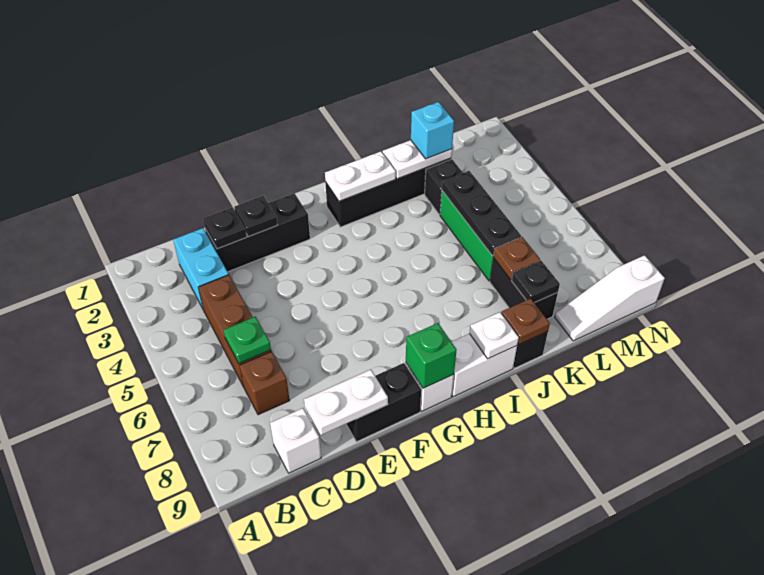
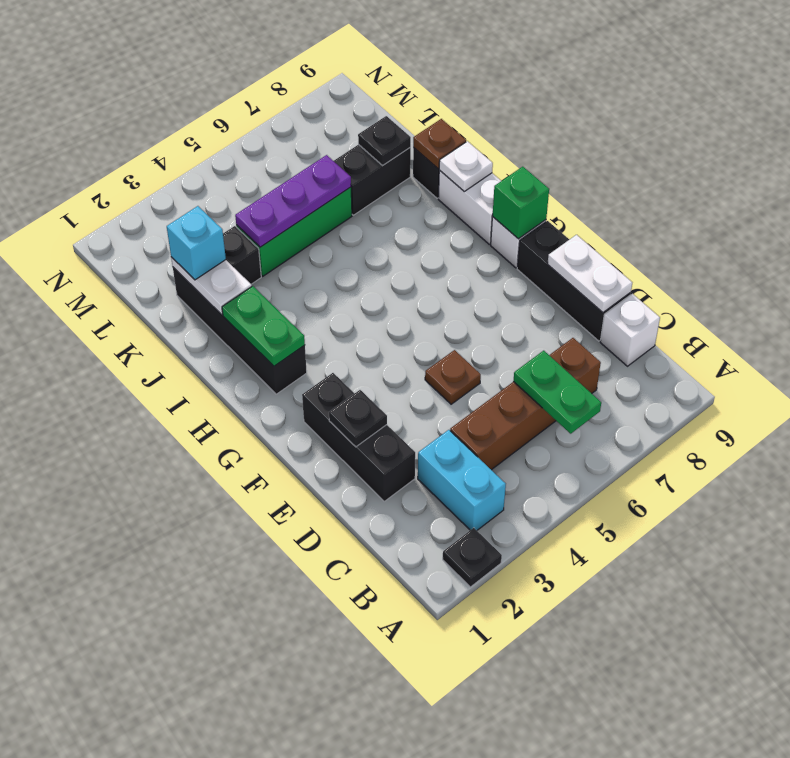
cyan 1x2 brick [173,228,229,309] -> cyan 1x2 brick turned to [418,430,506,530]
green 1x1 plate [224,317,271,363] -> green 1x2 plate [513,351,601,434]
black 1x1 plate [203,207,247,249] -> black 1x1 plate moved to [443,528,502,587]
black 1x2 brick [346,363,421,442] -> black 1x3 brick [517,221,631,341]
white 1x2 plate [325,151,396,201] -> green 1x2 plate [222,286,305,366]
black 1x3 plate [442,171,521,256] -> purple 1x3 plate [235,155,351,247]
brown 1x1 plate [493,237,540,280] -> brown 1x1 plate moved to [425,350,481,404]
white 1x3 slope [555,255,665,341] -> none

